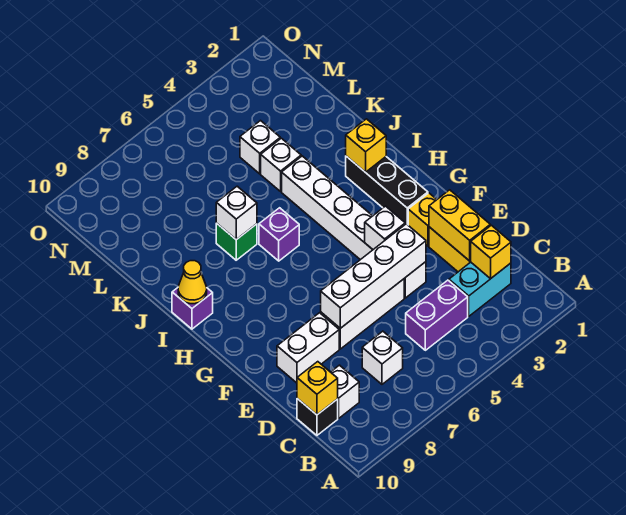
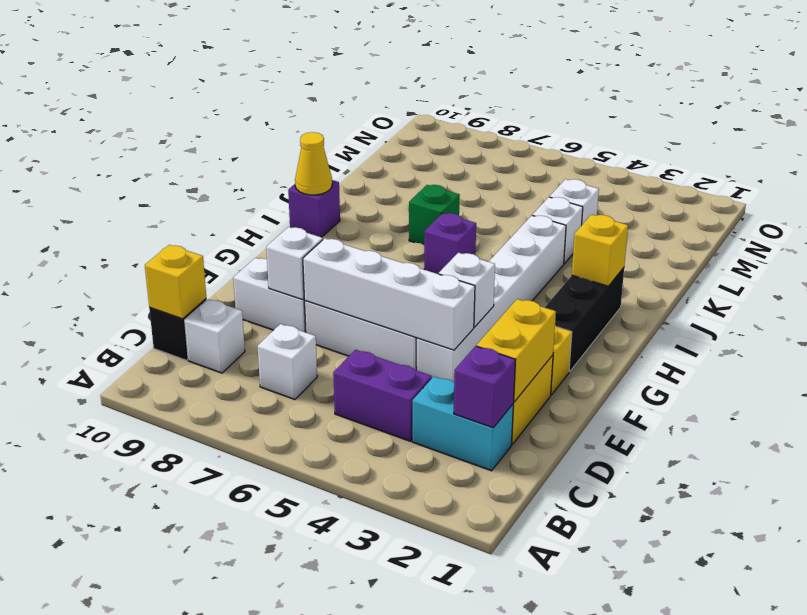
yellow 1x1 brick [470,225,511,279] -> purple 1x1 brick [454,346,515,428]
white 1x1 brick [216,186,257,240] -> white 1x1 brick moved to [266,227,323,300]

